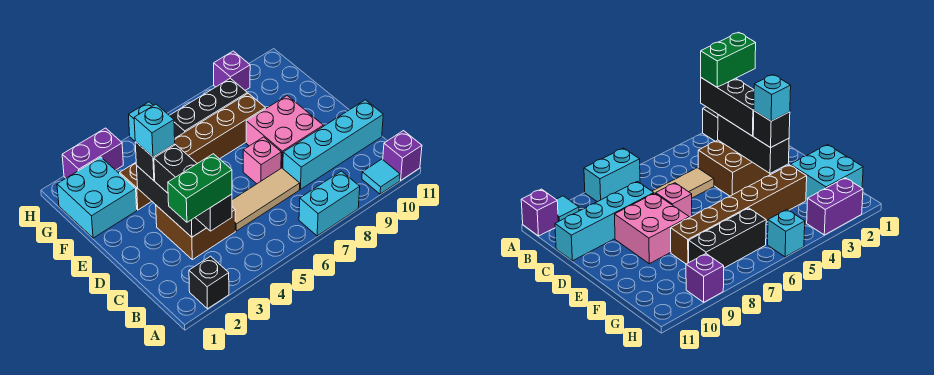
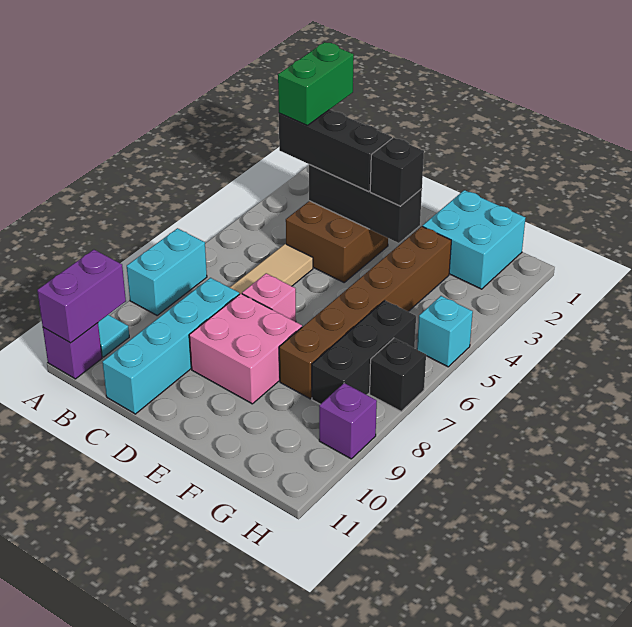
black 1x1 brick [189,256,229,309] -> black 1x1 brick moved to [370,338,426,411]
cyan 1x1 brick [134,104,175,157] -> none
purple 1x2 brick [62,128,123,178] -> purple 1x2 brick moved to [37,250,126,343]

